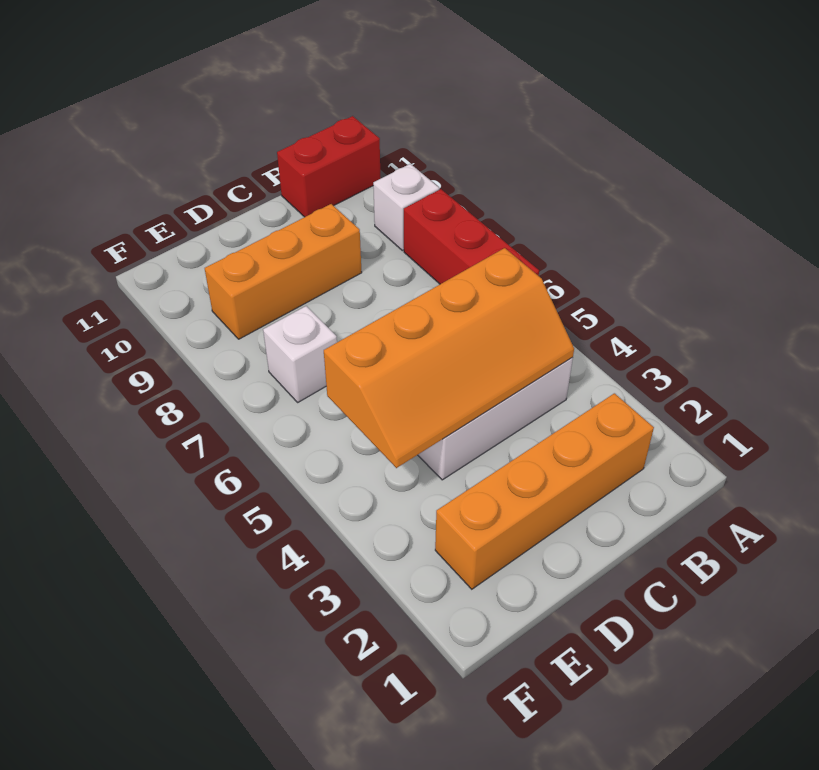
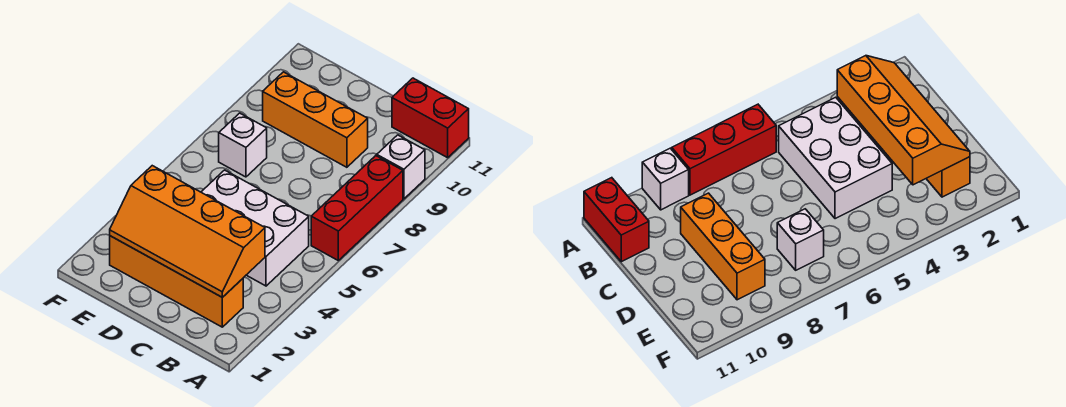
orange 2x4 slope [324,248,574,468] -> orange 2x4 slope moved to [110,166,265,297]

